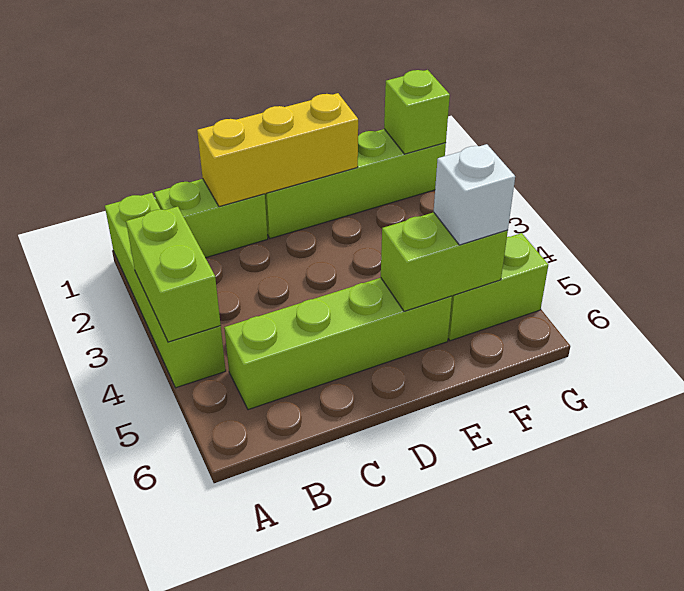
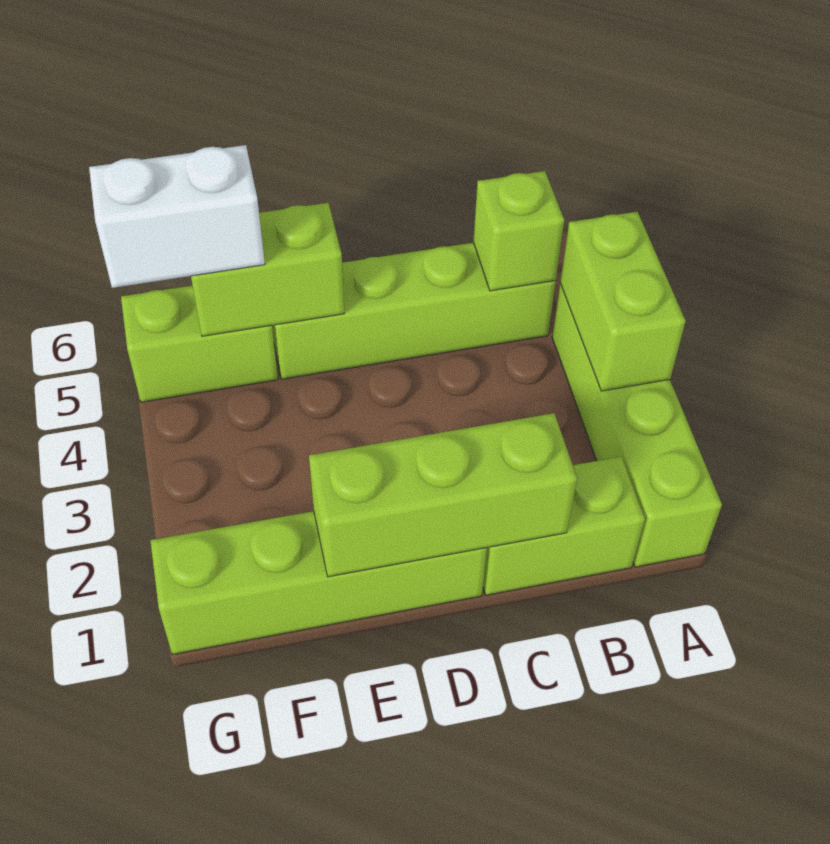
yellow 1x3 brick [197,93,358,207] -> lime 1x3 brick [309,413,577,577]
white 1x1 brick [434,144,515,245] -> white 1x2 brick [89,145,265,288]
lime 1x1 brick [384,70,450,154] -> lime 1x1 brick moved to [473,171,564,291]

